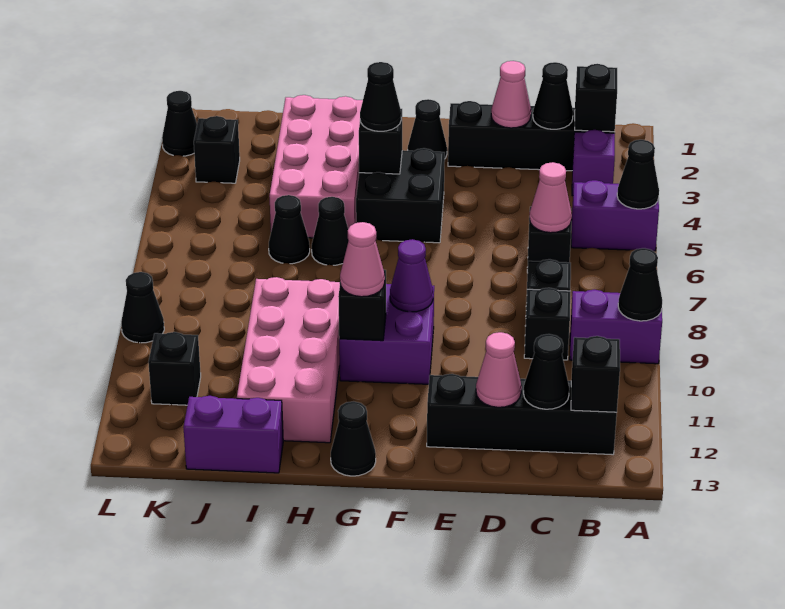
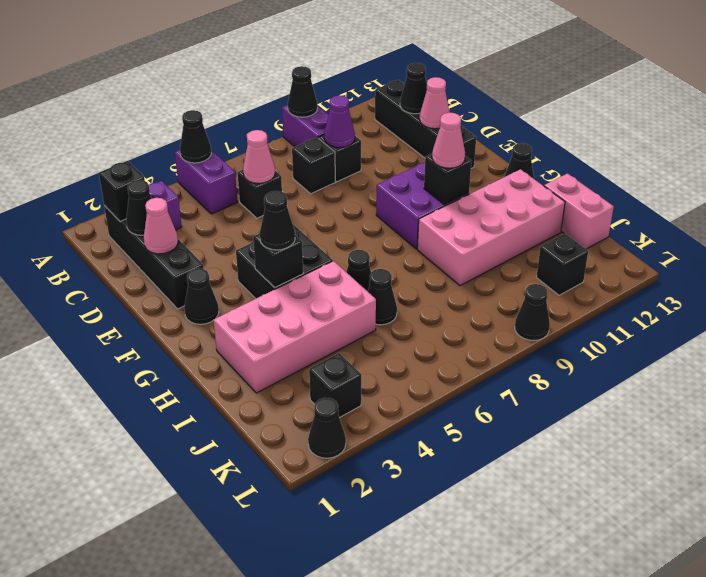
black 1x1 brick [571,336,620,413] -> none
purple 1x1 cone [390,239,433,312] -> purple 1x1 cone moved to [324,95,355,148]
purple 1x2 brick [183,396,283,473] -> pink 1x2 brick [544,174,614,249]

